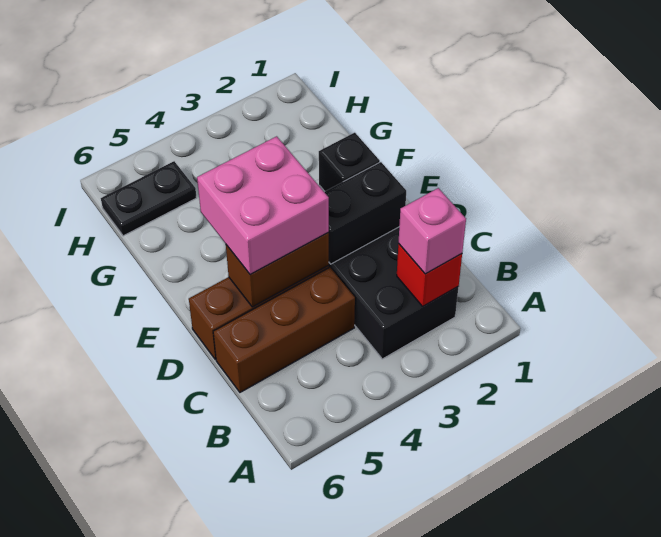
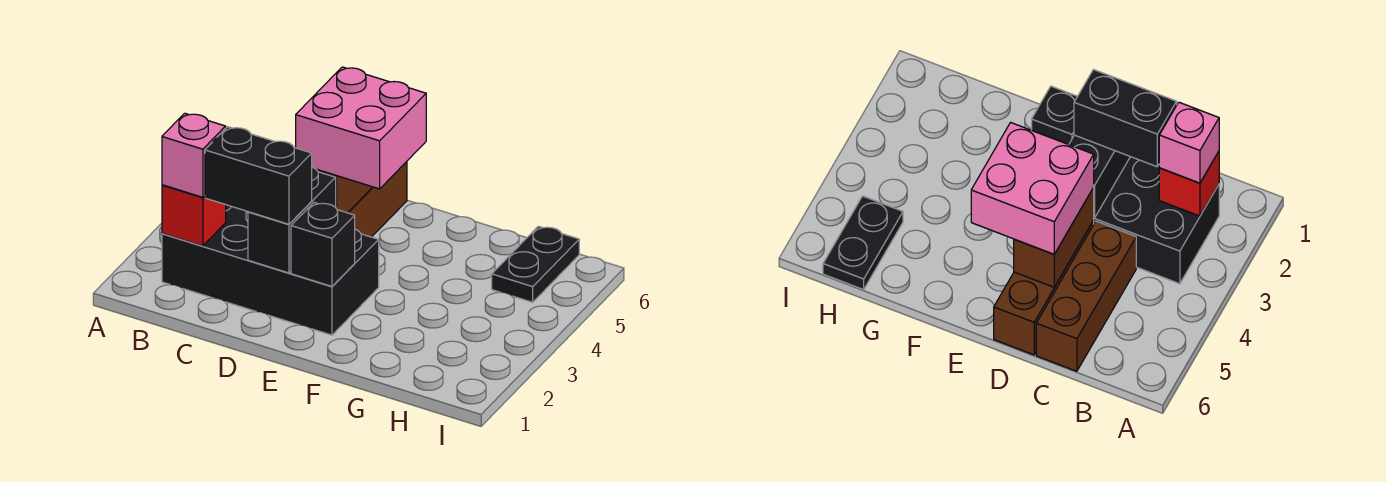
none -> black 1x2 brick [205,127,312,224]

